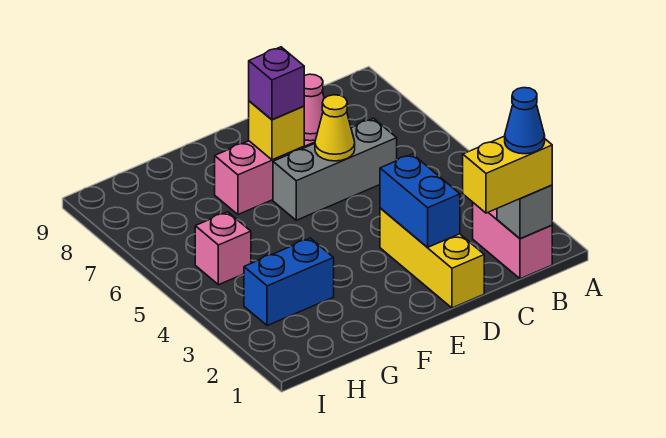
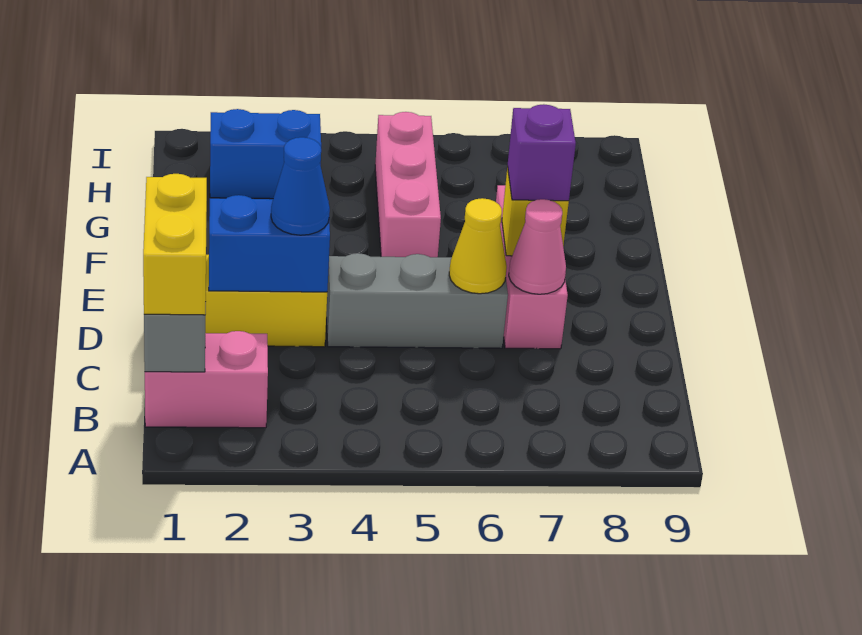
blue 1x1 cone [505,88,545,154] -> blue 1x1 cone moved to [271,137,330,235]
grey 1x3 brick [273,118,397,220] -> grey 1x3 brick turned to [326,253,508,348]
blue 1x2 brick [244,238,334,326] -> blue 1x2 brick turned to [210,109,321,199]
pink 1x1 brick [195,212,251,285] -> pink 1x3 brick [375,112,441,257]

